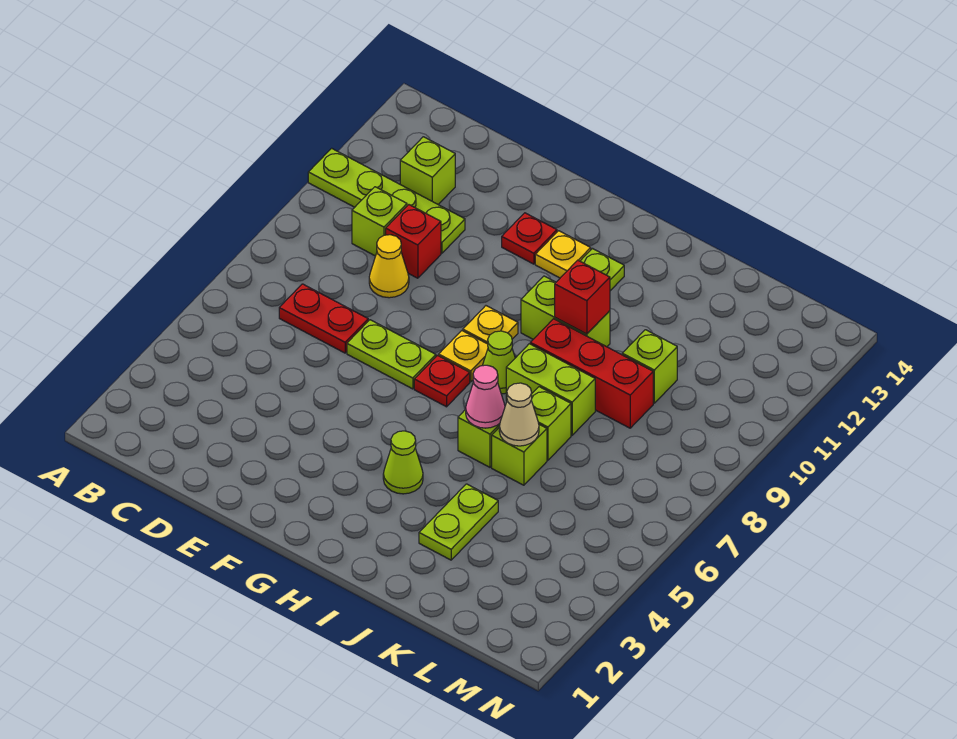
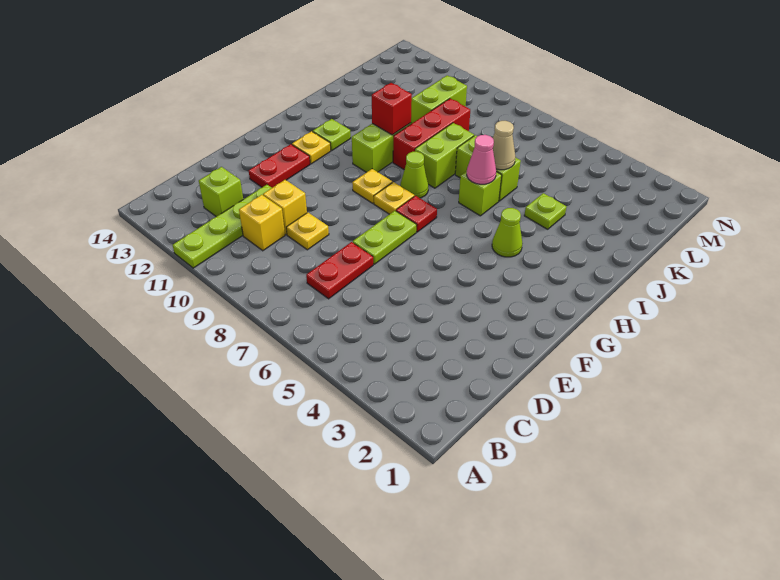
lime 1x1 brick [352,187,407,256] -> yellow 1x1 brick [239,195,285,251]
yellow 1x1 cone [369,235,409,298] -> yellow 1x1 plate [286,213,329,250]
red 1x1 brick [386,205,441,278] -> yellow 1x1 brick [263,180,307,235]
red 1x1 plate [502,213,557,264] -> red 1x2 plate [249,144,310,188]
lime 1x2 plate [419,484,498,560] -> lime 1x1 plate [524,193,567,229]
lime 1x1 brick [622,330,677,403] -> lime 1x2 brick [411,75,467,124]

